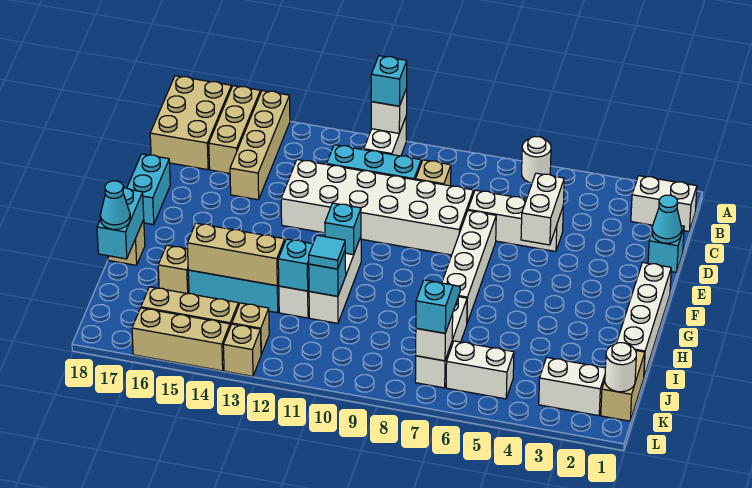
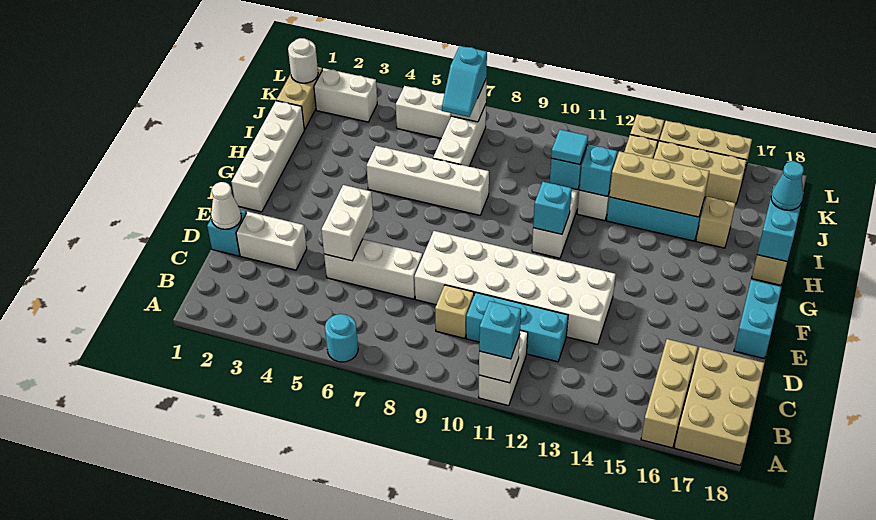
white 1x1 round brick [522,137,551,183] -> cyan 1x1 round brick [325,314,358,362]
tan 1x4 brick [230,91,290,200] -> none
white 1x2 brick [631,176,697,231] -> white 1x2 brick moved to [236,212,307,270]
cyan 1x1 cone [652,195,682,243] -> white 1x1 cone [211,182,241,229]
white 1x4 brick [442,211,496,323] -> white 1x4 brick turned to [367,146,489,215]

